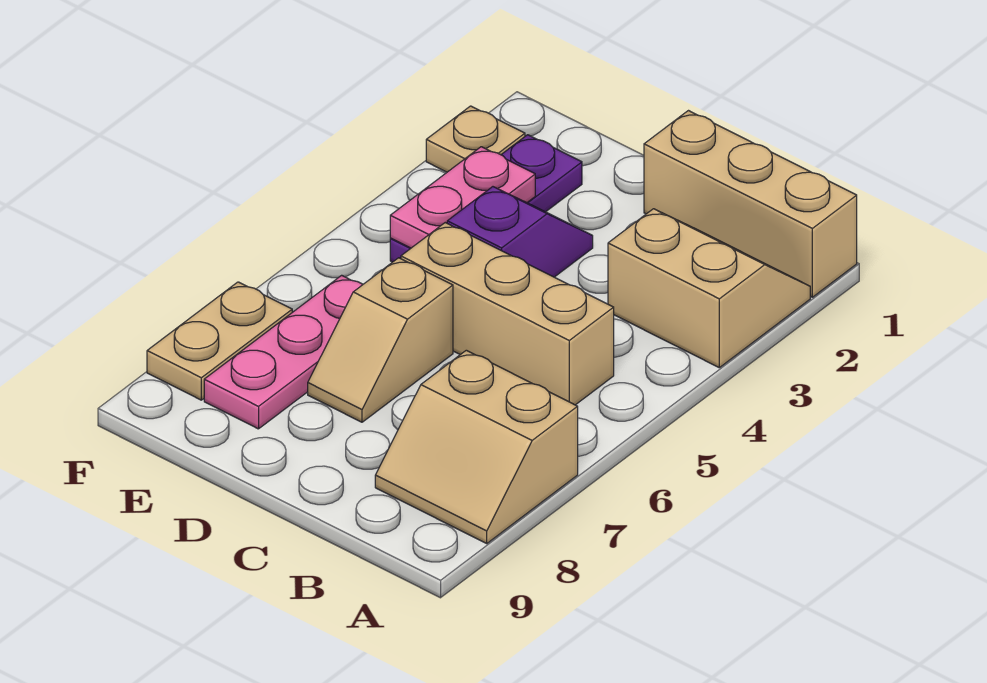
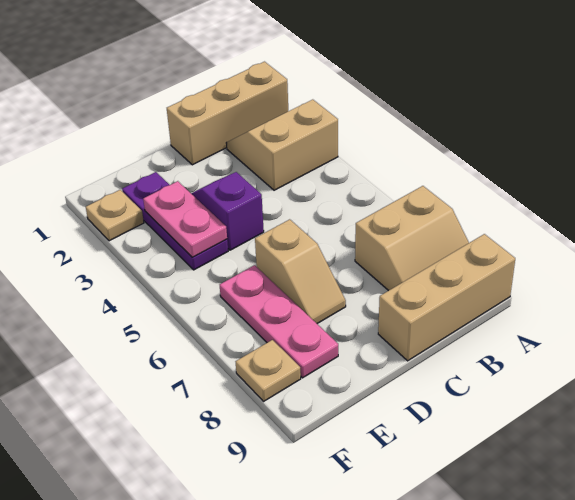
tan 1x3 brick [401,223,614,405] -> tan 1x3 brick moved to [378,234,515,361]
tan 1x2 plate [147,282,292,400] -> tan 1x1 plate [236,340,301,401]

